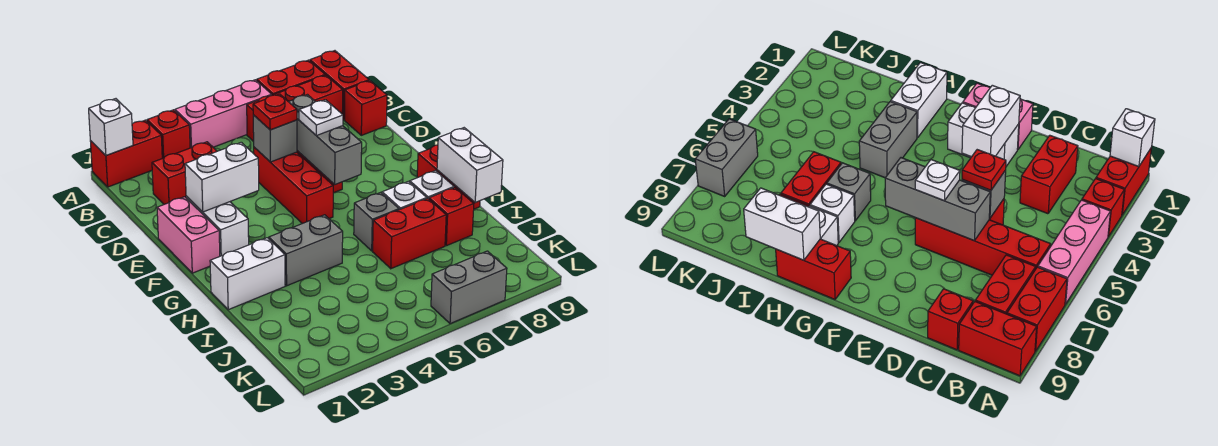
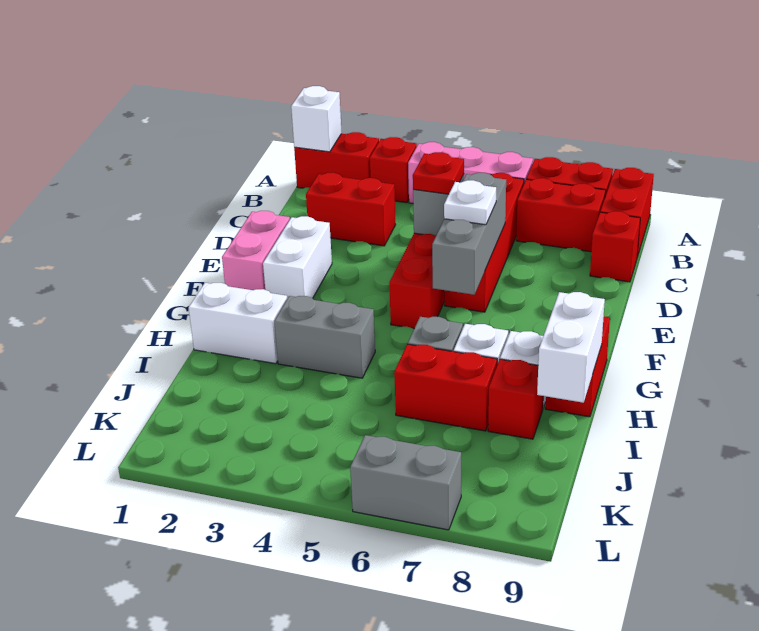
white 1x2 brick [185,142,259,212] -> none

